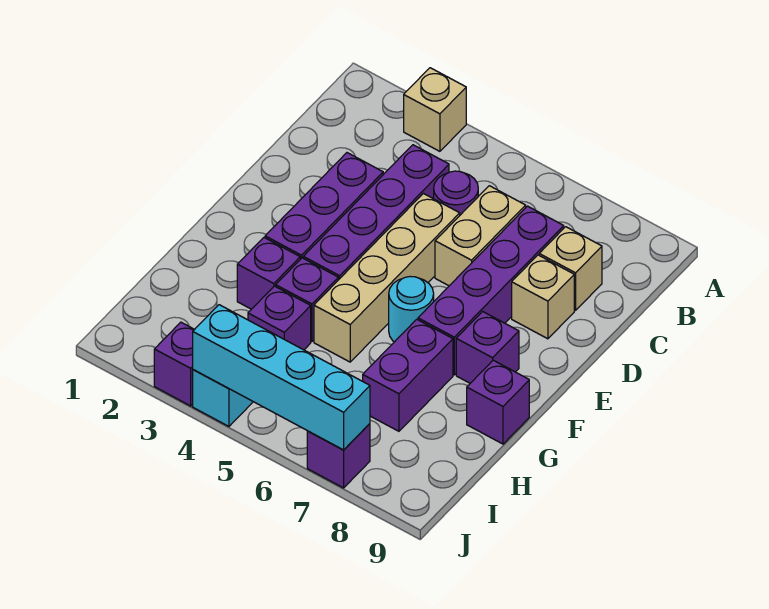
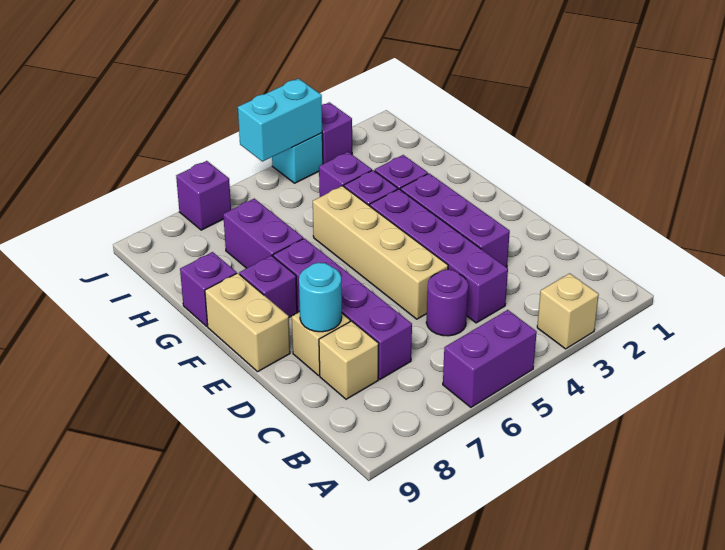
none -> purple 1x2 brick [443,310,537,407]
tan 1x2 brick [435,186,526,286] -> tan 1x2 brick moved to [205,273,290,372]
cyan 1x1 round brick [389,276,434,342] -> cyan 1x1 round brick moved to [299,263,342,332]
cyan 1x4 brick [193,305,370,450] -> cyan 1x2 brick [238,79,322,162]

